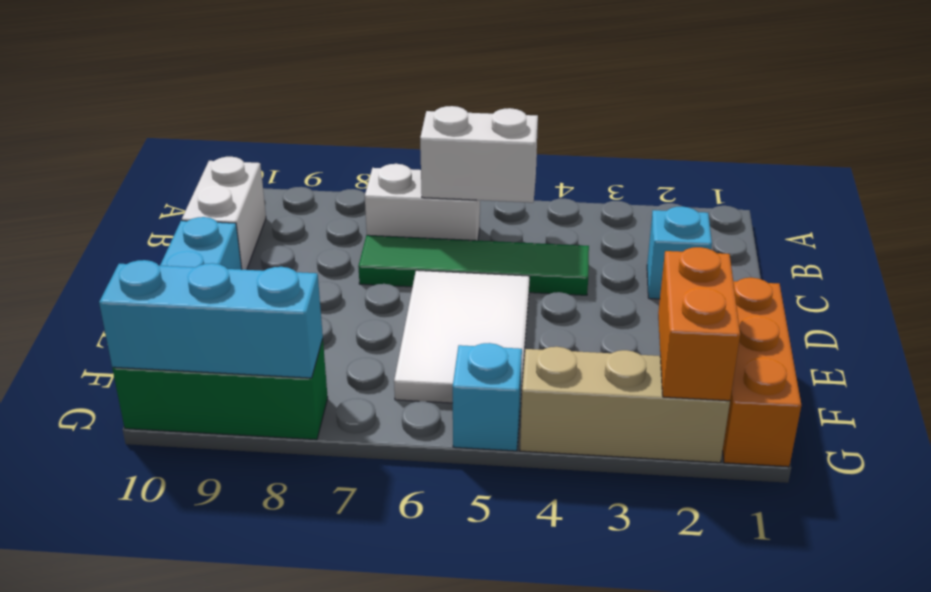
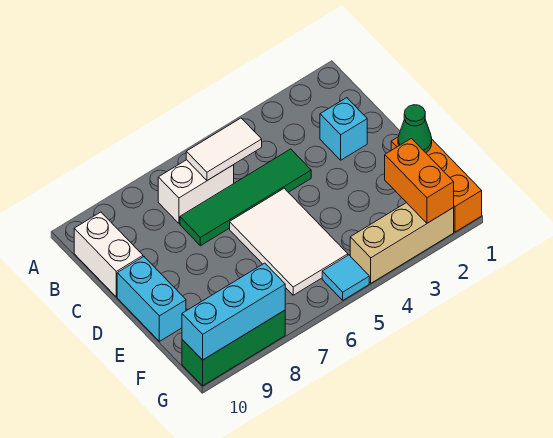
white 1x2 brick [420,106,538,203] -> white 1x2 tile [186,118,262,181]
none -> green 1x1 cone [398,105,432,153]
cyan 1x1 brick [453,343,522,451] -> cyan 1x1 tile [322,255,369,300]

